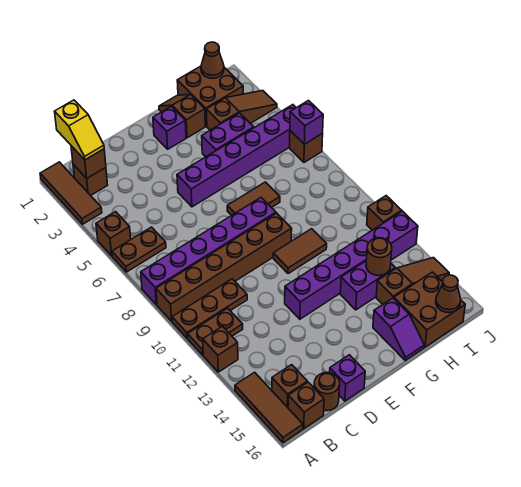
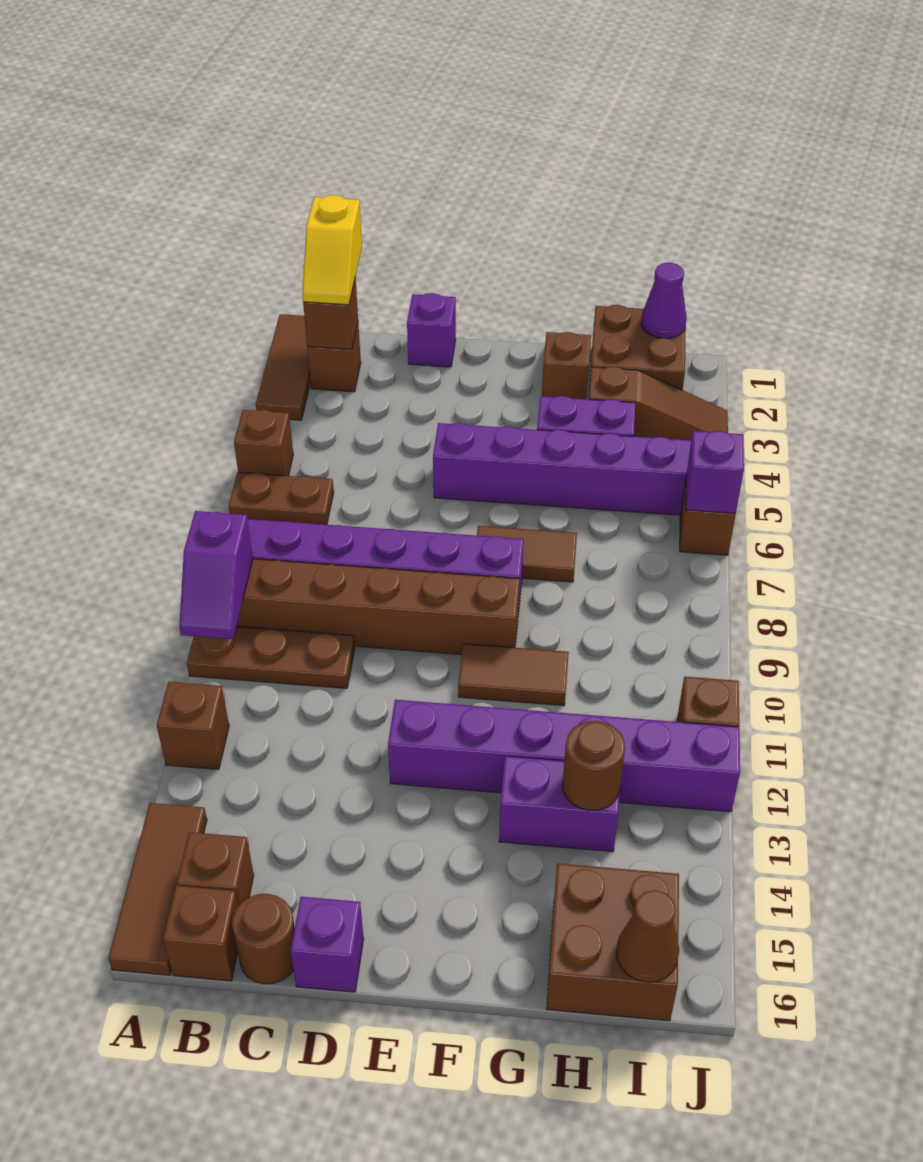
brown 1x2 plate [188,308,243,355] -> none
purple 1x1 brick [153,106,186,149] -> purple 1x1 brick moved to [407,293,456,367]
purple 1x2 slope [373,298,424,360] -> purple 1x2 slope moved to [179,511,253,639]
brown 1x3 slope [376,258,449,304] -> none
brown 1x1 cone [201,42,224,78] -> purple 1x1 cone [641,263,687,338]

